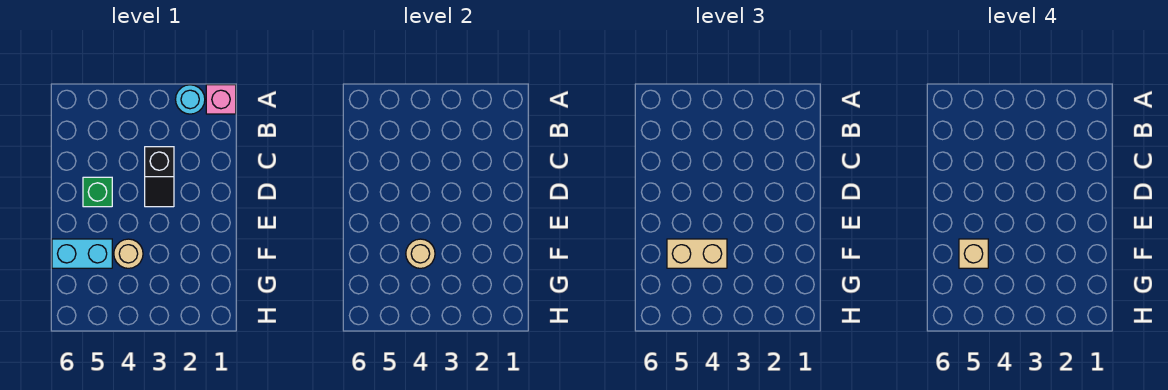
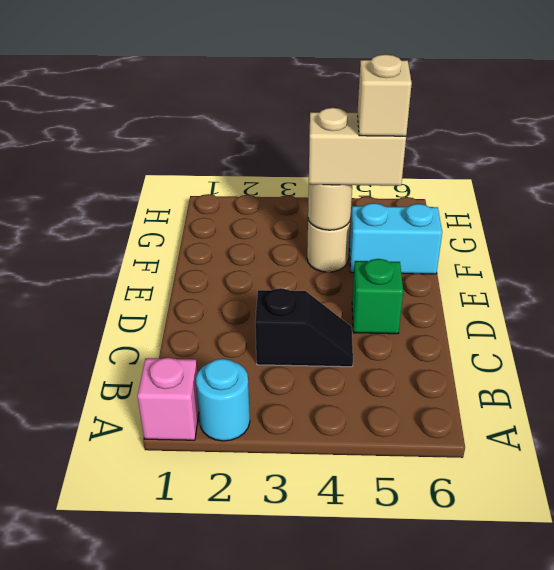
black 1x2 slope [145,147,174,207] -> black 1x2 slope turned to [255,288,353,367]

